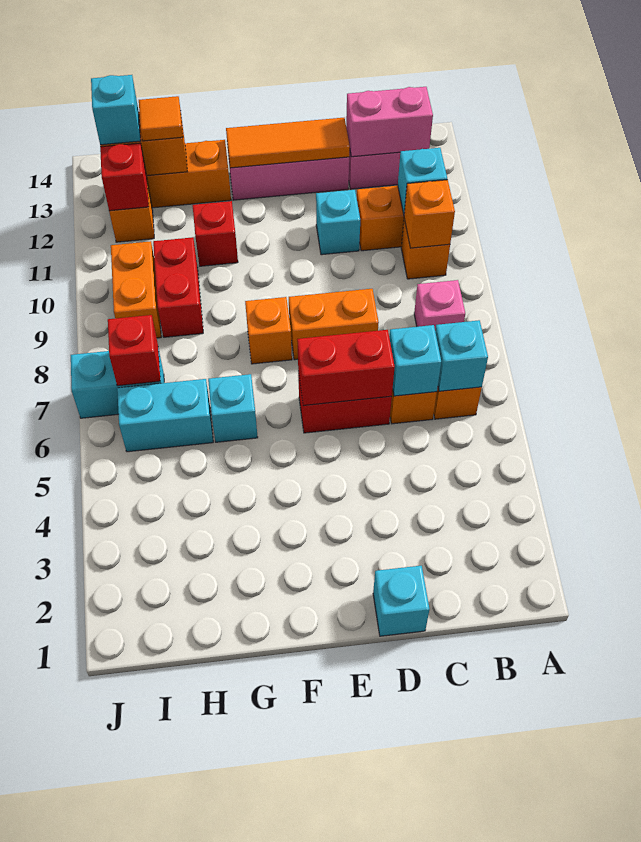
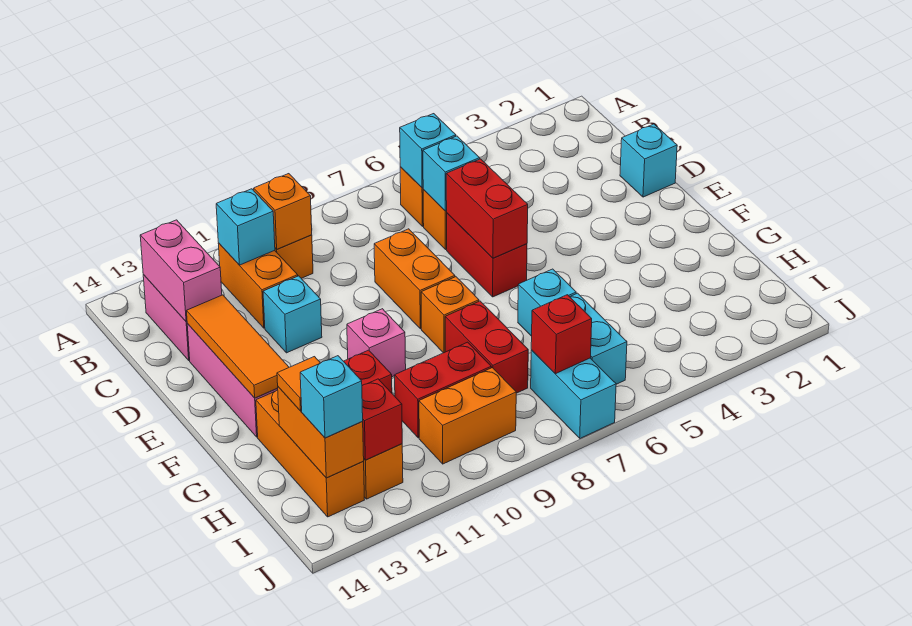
pink 1x1 brick [414,280,465,330] -> pink 1x1 brick moved to [347,309,406,377]
none -> red 1x2 brick [445,301,528,393]

